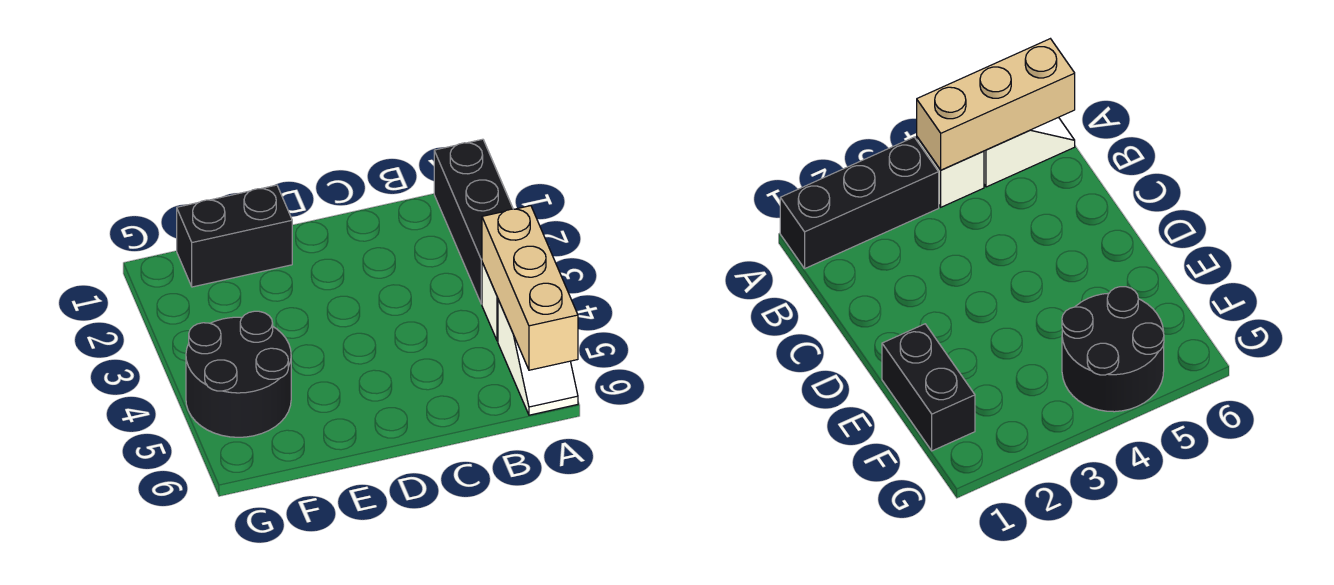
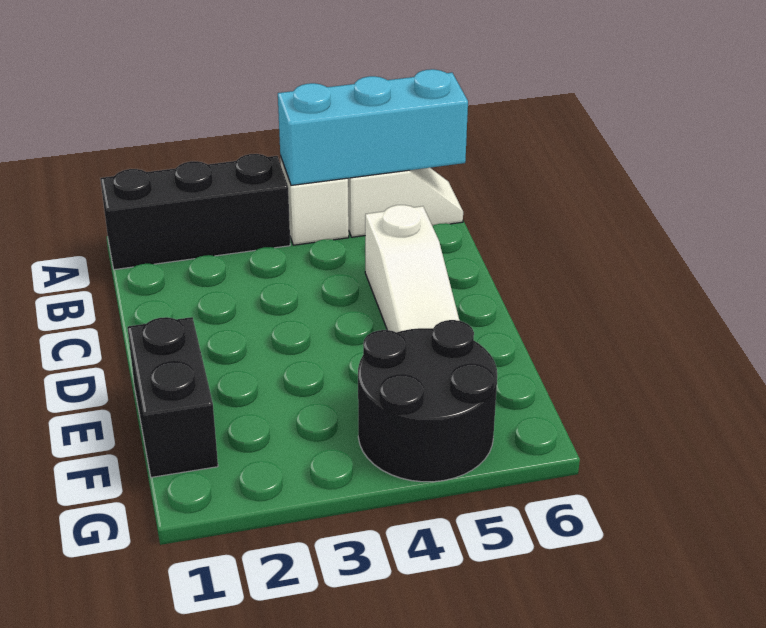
tan 1x3 brick [482,206,578,370] -> cyan 1x3 brick [278,69,468,185]
none -> white 1x3 slope [365,205,460,332]

